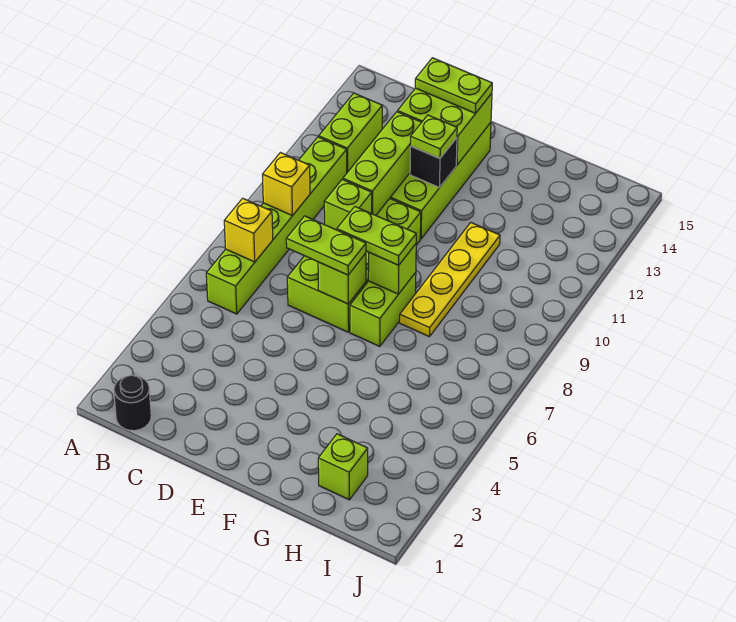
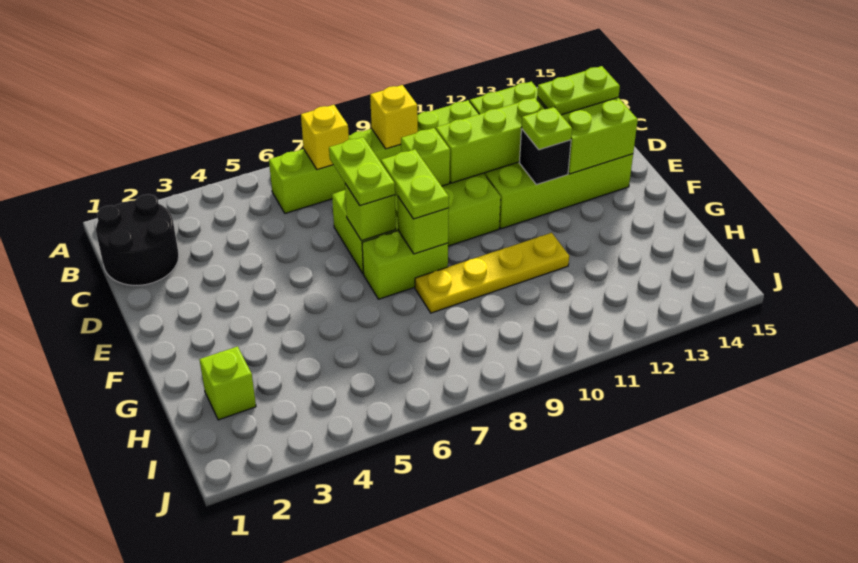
black 1x1 round brick [114,375,151,431] -> black 2x2 round brick [96,194,179,285]
lime 1x2 plate [415,58,492,113] -> lime 1x2 plate turned to [537,66,620,115]

